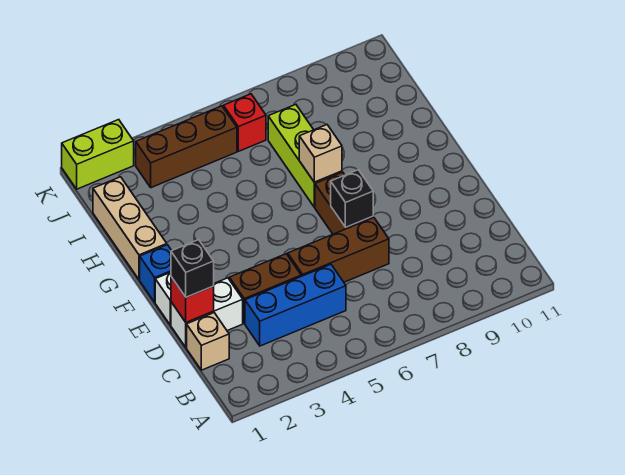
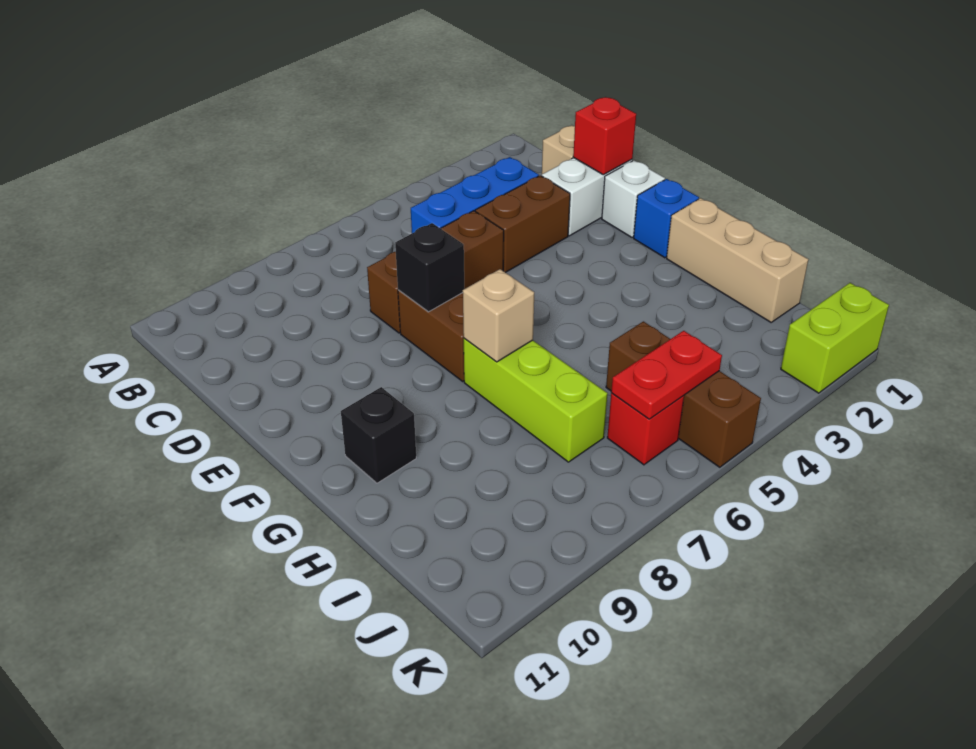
black 1x1 brick [171,240,214,297] -> black 1x1 brick moved to [341,387,416,483]
brown 1x3 brick [136,106,237,188] -> brown 1x3 brick turned to [606,321,761,467]
none -> red 1x2 plate [611,331,722,419]

